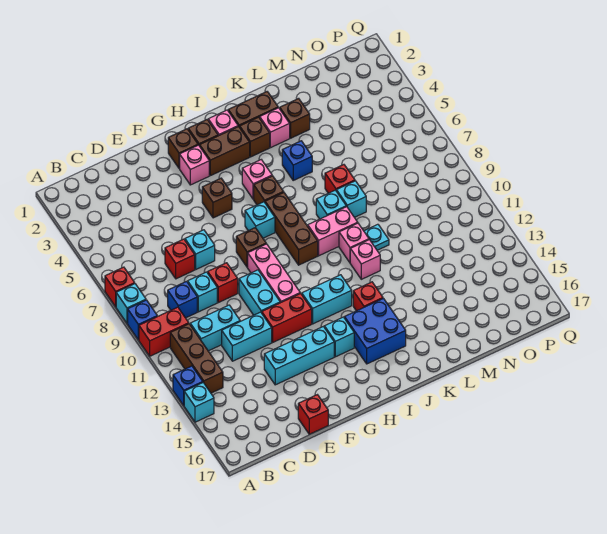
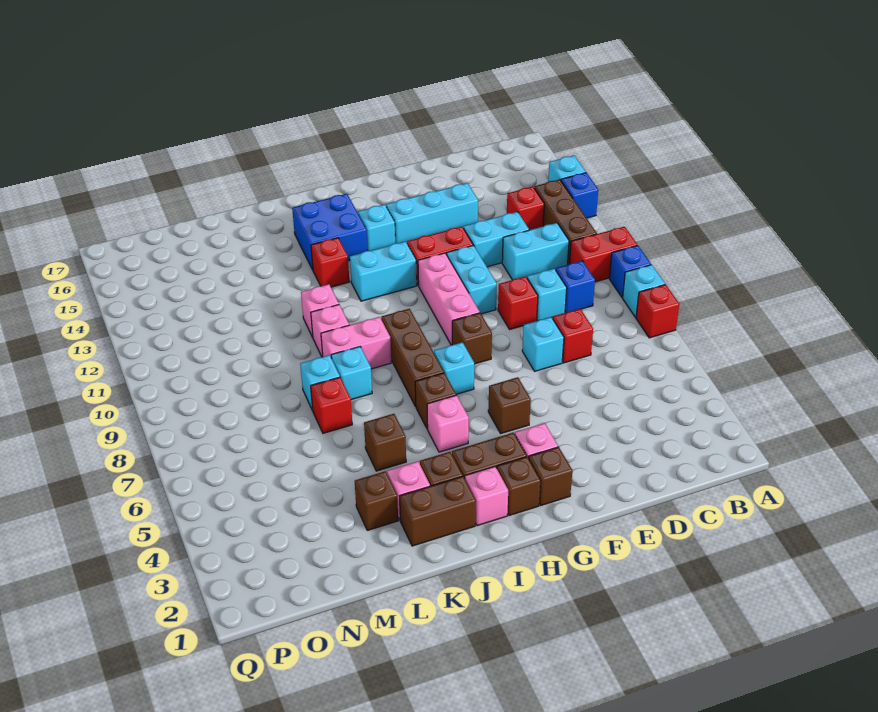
red 1x1 brick [298,395,328,434] -> red 1x1 brick moved to [507,187,544,230]
blue 1x1 brick [282,141,312,180] -> brown 1x1 brick [364,414,406,471]
cyan 1x1 plate [364,224,389,250] -> none

